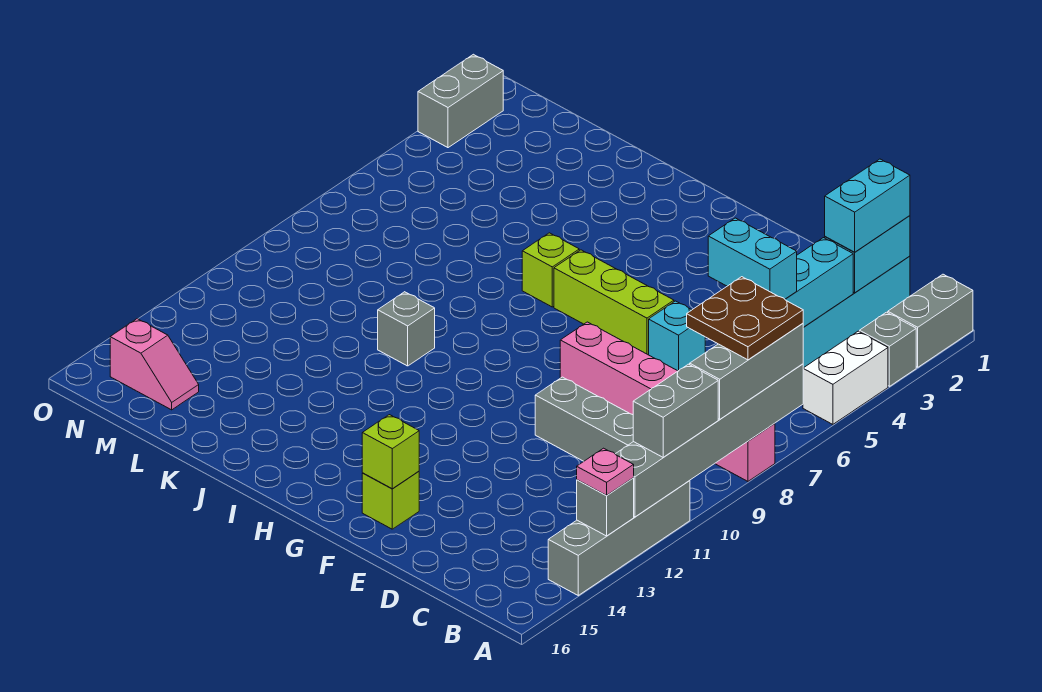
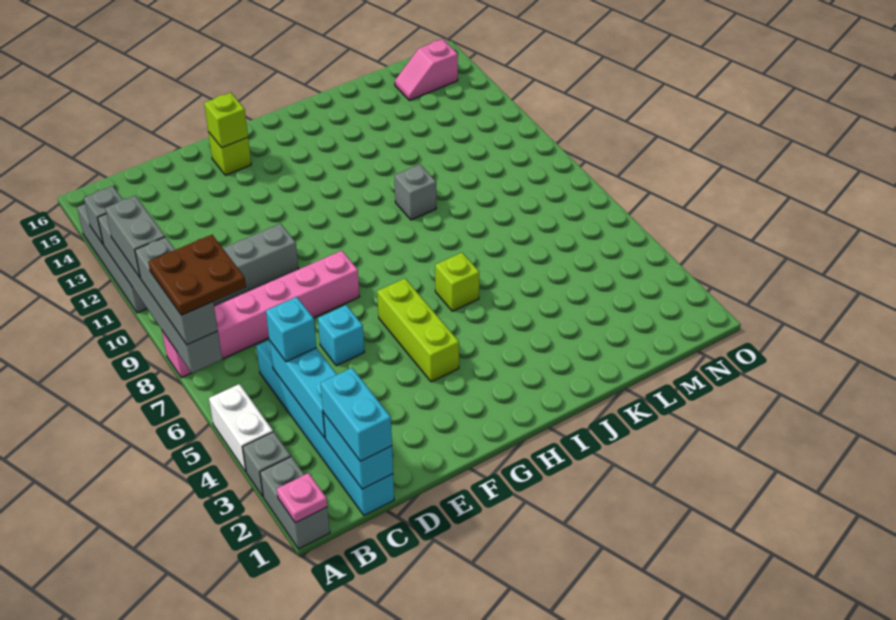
pink 1x1 plate [577,448,634,495] -> pink 1x1 plate moved to [277,473,327,523]
cyan 1x2 brick [708,218,797,299] -> cyan 1x1 brick [266,297,317,362]
lime 1x3 brick [554,250,674,355] -> lime 1x3 brick turned to [377,279,459,382]
grey 1x2 brick [418,54,503,148] -> none

